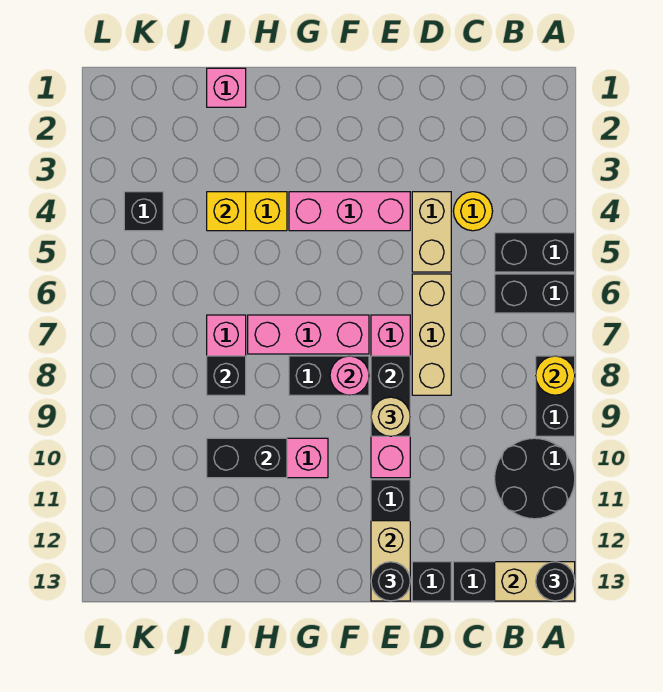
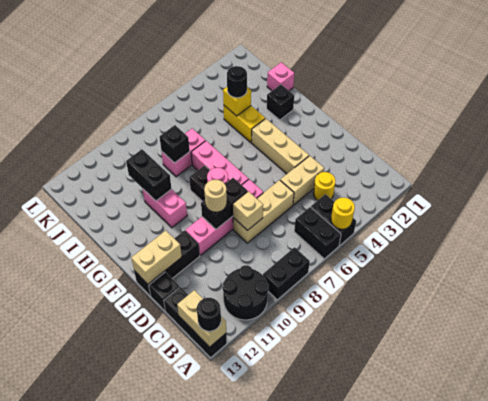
yellow 1x1 round brick [536,356,575,395] -> yellow 1x1 round brick moved to [331,198,355,229]
none -> tan 1x1 brick [233,191,263,230]
pink 1x3 brick [289,192,410,231] -> tan 1x3 brick [251,119,309,174]
black 1x1 round brick [371,562,410,601] -> black 1x1 round brick moved to [227,66,247,98]
black 1x1 brick [124,192,163,231] -> black 1x1 brick moved to [267,84,294,120]

